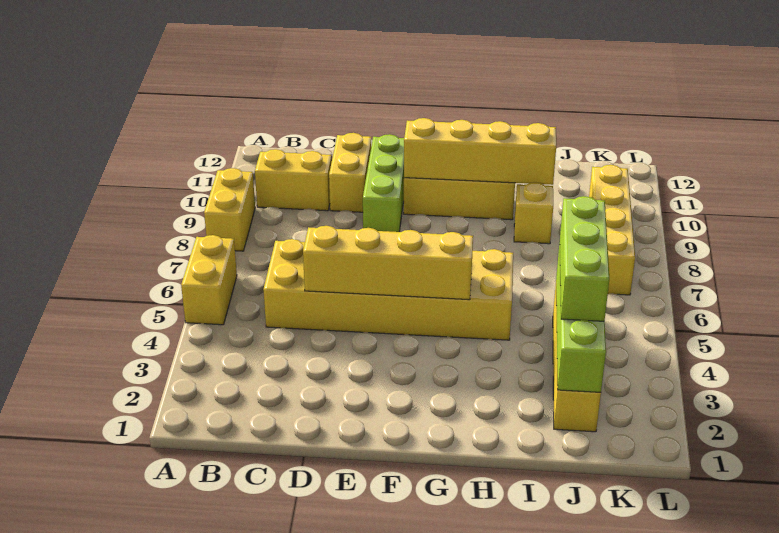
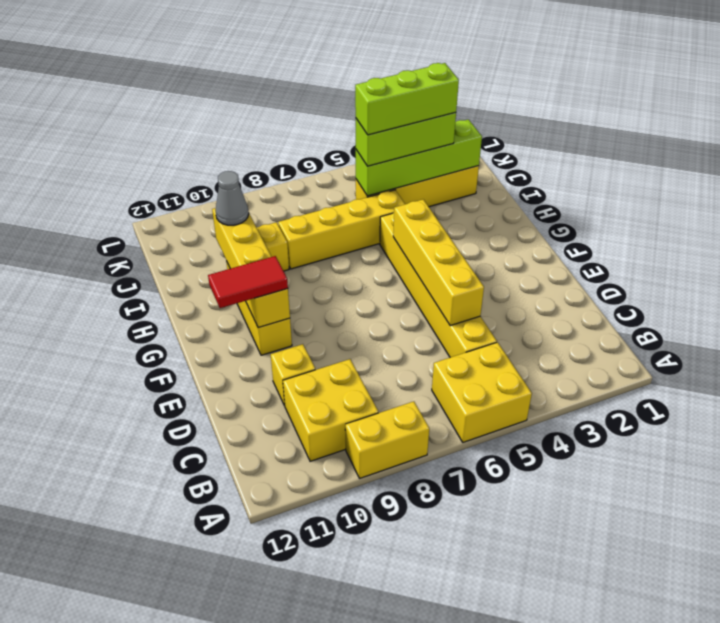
yellow 1x2 brick [181,235,237,325] -> yellow 2x2 brick [432,342,532,442]
yellow 1x2 brick [255,149,332,211] -> yellow 2x2 brick [283,359,378,461]
yellow 2x6 brick [263,239,513,340] -> yellow 1x6 brick [380,213,497,357]
yellow 1x2 brick [329,133,371,212] -> yellow 1x1 brick [271,344,315,406]
lime 1x3 brick [363,134,404,232] -> lime 1x3 brick moved to [355,63,459,135]
none -> red 1x2 tile [208,256,288,308]
none -> grey 1x1 cone [215,171,249,225]
yellow 1x4 brick [589,165,635,295] -> yellow 1x4 brick moved to [278,190,405,269]

